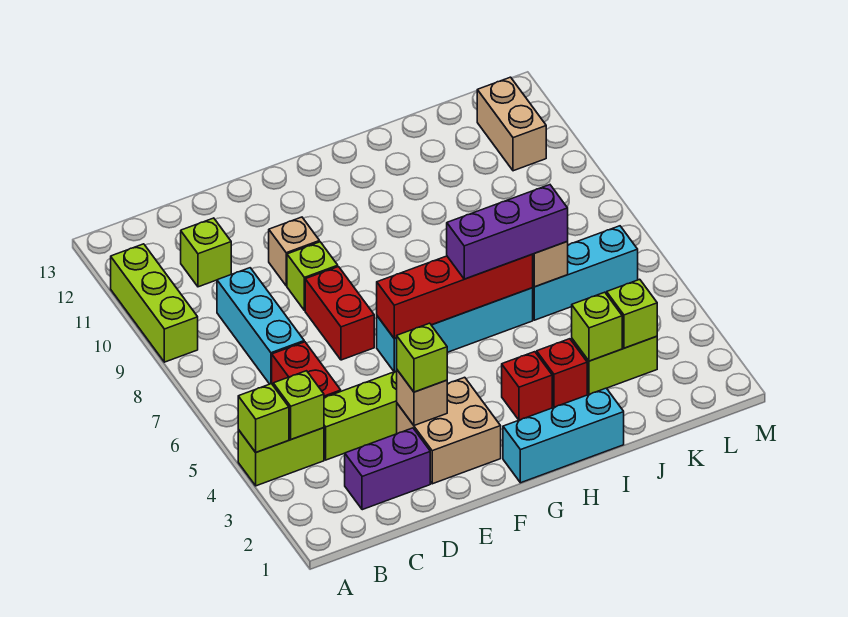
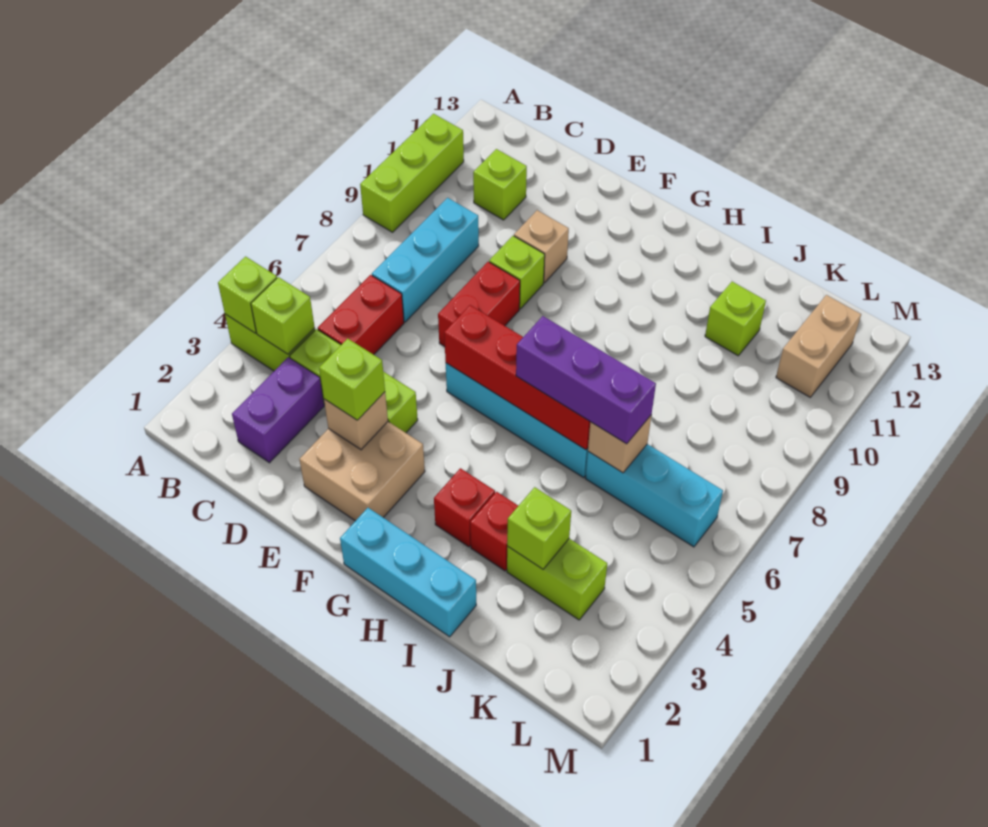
purple 1x2 brick [345,428,430,510] -> purple 1x2 brick turned to [232,357,324,463]
lime 1x1 brick [607,279,657,348] -> lime 1x1 brick moved to [705,282,766,356]

